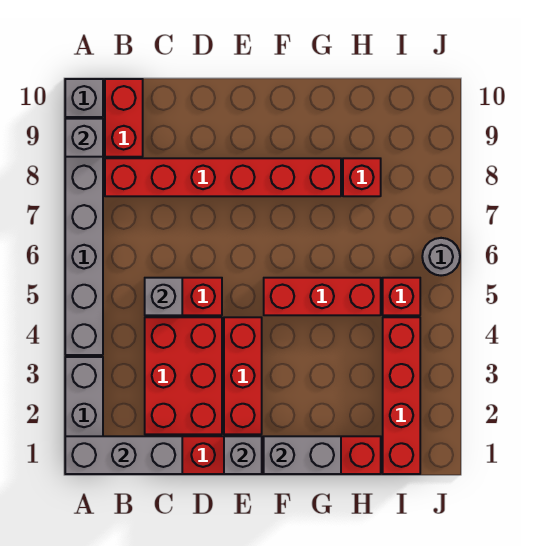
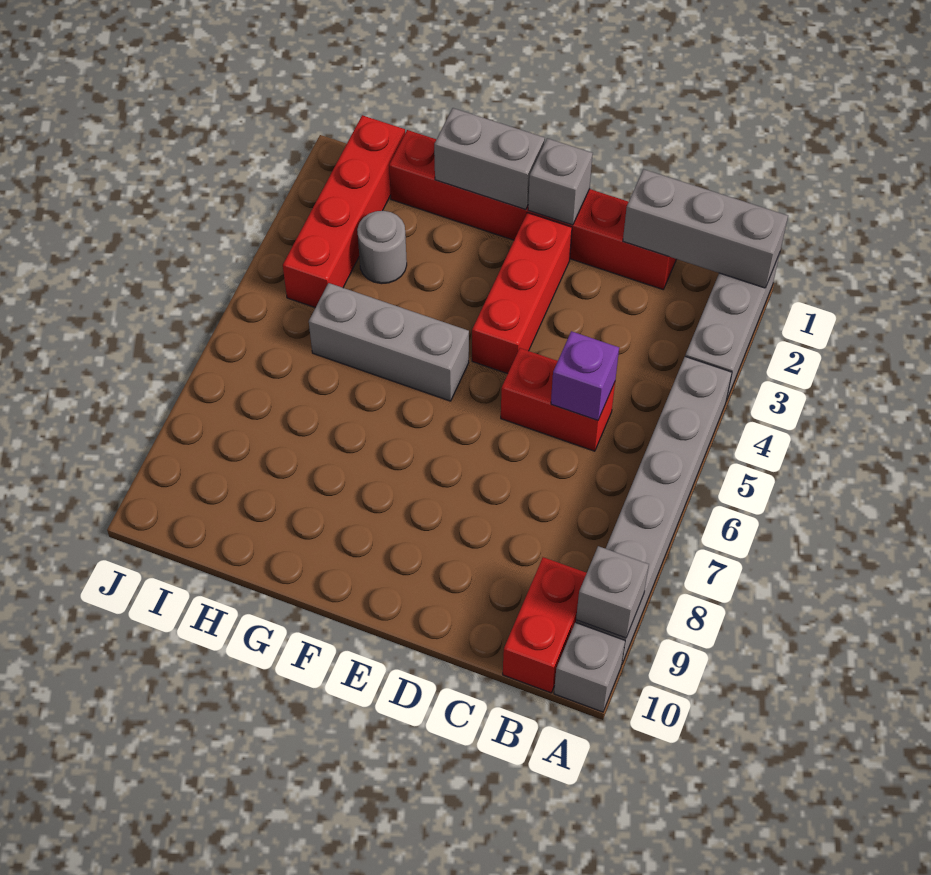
red 1x6 brick [105,158,341,196] -> none
red 2x3 brick [145,317,222,434] -> none
grey 1x1 brick [145,278,182,315] -> purple 1x1 brick [551,331,619,420]
red 1x3 brick [264,278,381,315] -> grey 1x3 brick [309,283,469,401]
red 1x1 brick [343,158,381,196] -> none
red 1x1 brick [383,278,420,315] -> none
grey 1x1 round brick [422,238,460,276] -> grey 1x1 round brick moved to [357,211,407,284]

